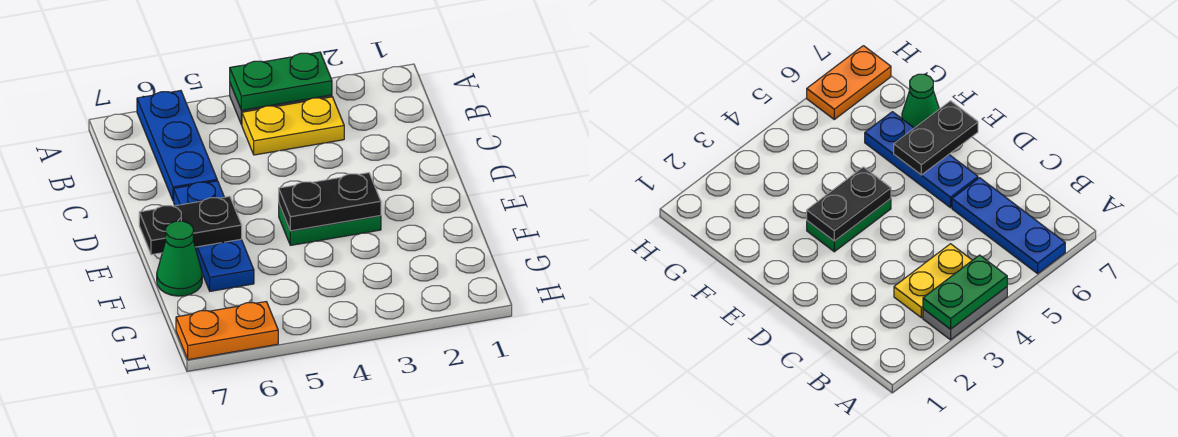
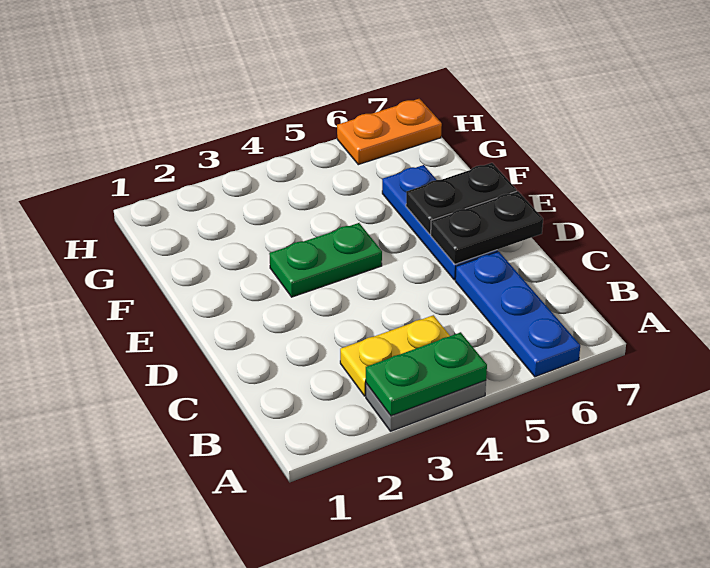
black 1x2 plate [279,173,381,231] -> black 1x2 plate moved to [431,191,543,264]
green 1x1 cone [157,221,202,296] -> none

